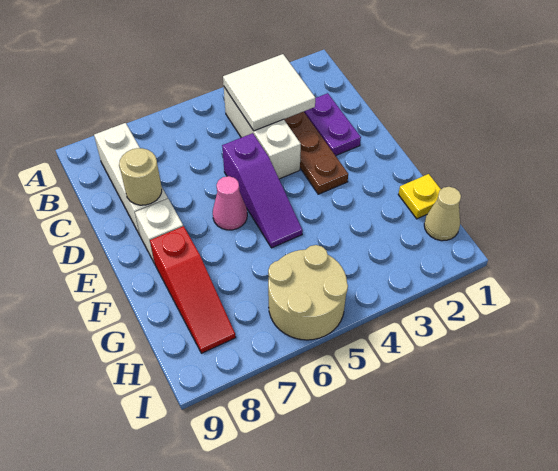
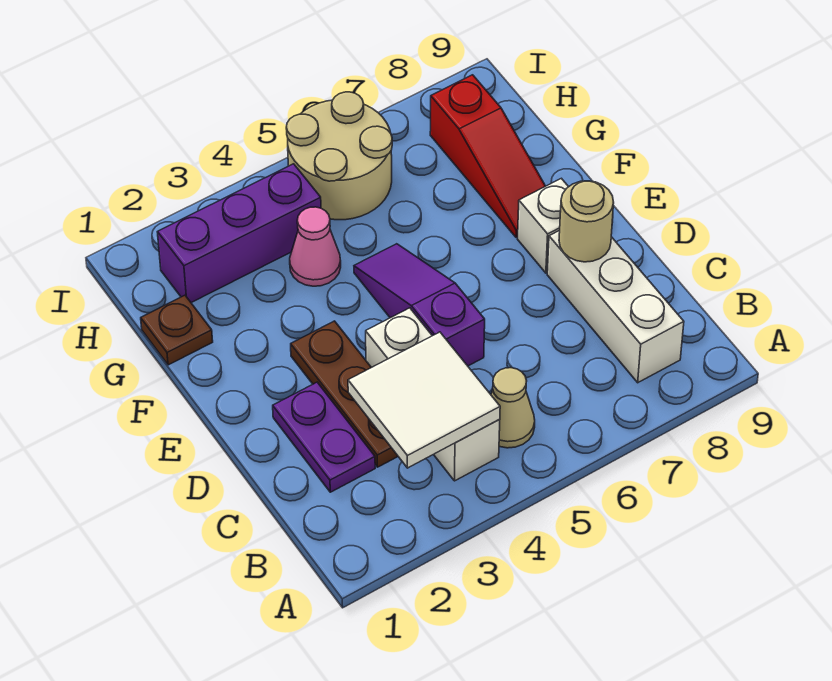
pink 1x1 cone [213,176,247,230] -> pink 1x1 cone moved to [290,207,341,286]
red 1x3 slope [150,226,236,353] -> red 1x3 slope turned to [430,75,545,237]
yellow 1x1 plate [398,174,441,219] -> brown 1x1 plate [141,295,213,365]
tan 1x1 cone [424,187,461,241] -> tan 1x1 cone moved to [491,368,535,448]
none -> purple 1x3 brick [158,164,321,303]

